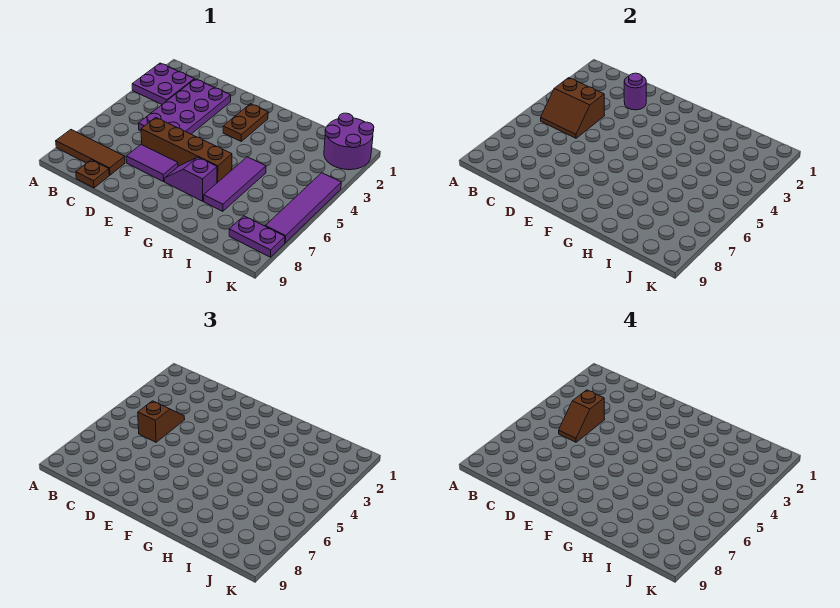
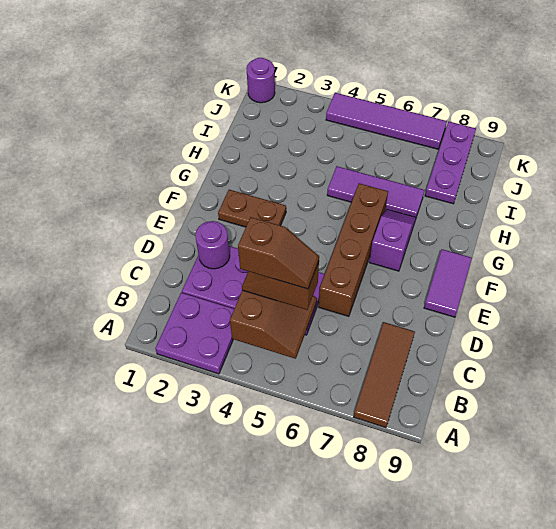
brown 1x1 plate [76,160,109,188] -> none
purple 1x2 tile [126,144,178,182] -> purple 1x2 tile moved to [424,249,472,317]
purple 1x2 slope [164,157,217,201] -> purple 1x2 slope turned to [369,210,416,271]
purple 2x2 round brick [324,113,374,170] -> purple 1x1 round brick [246,58,275,103]
purple 1x2 plate [229,216,285,257] -> purple 1x3 plate [425,122,476,204]

